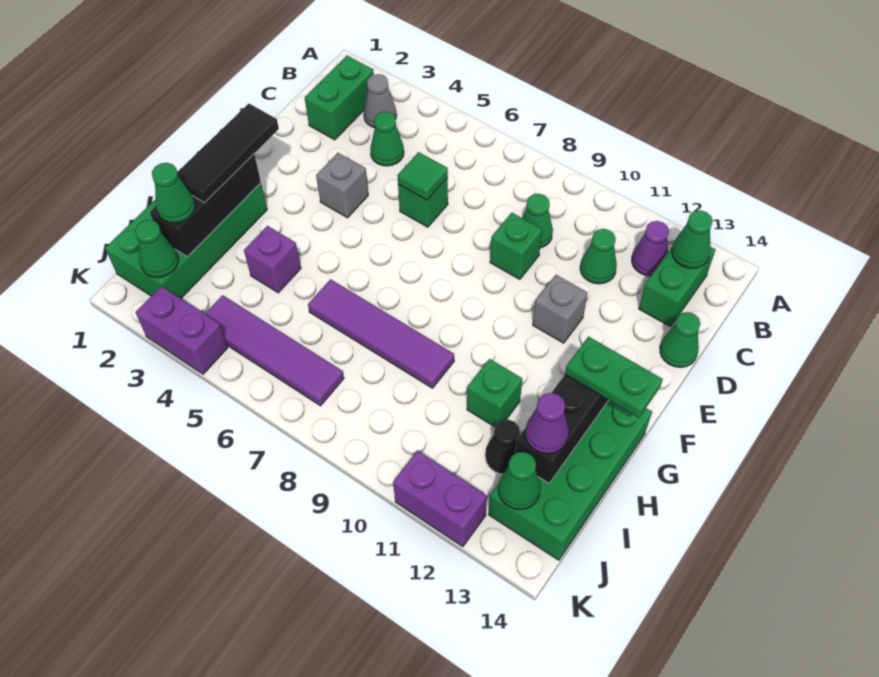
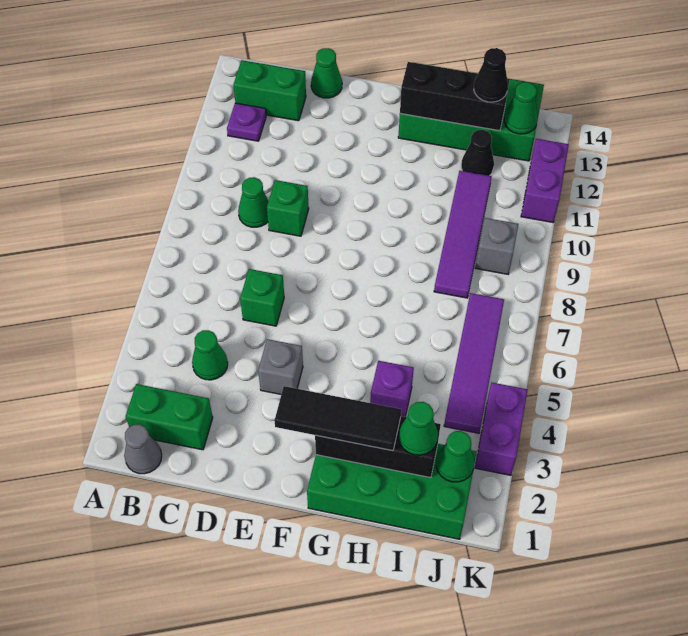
grey 1x1 cone [364,74,397,128] -> grey 1x1 cone moved to [124,424,162,474]
purple 1x1 cone [632,221,669,276] -> purple 1x1 plate [227,103,266,141]
green 1x1 cone [672,210,713,268] -> none
green 1x1 cone [580,229,617,284] -> none
green 1x1 tile [397,152,448,200] -> none
grey 1x1 brick [533,275,588,343] -> grey 1x1 brick moved to [475,218,518,274]
green 1x2 plate [565,337,663,418] -> none
purple 1x4 tile [308,279,454,388] -> purple 1x4 tile moved to [434,171,492,298]
green 1x1 brick [467,359,522,427] -> none
purple 1x1 cone [525,393,569,454] -> black 1x1 cone [474,48,508,102]

